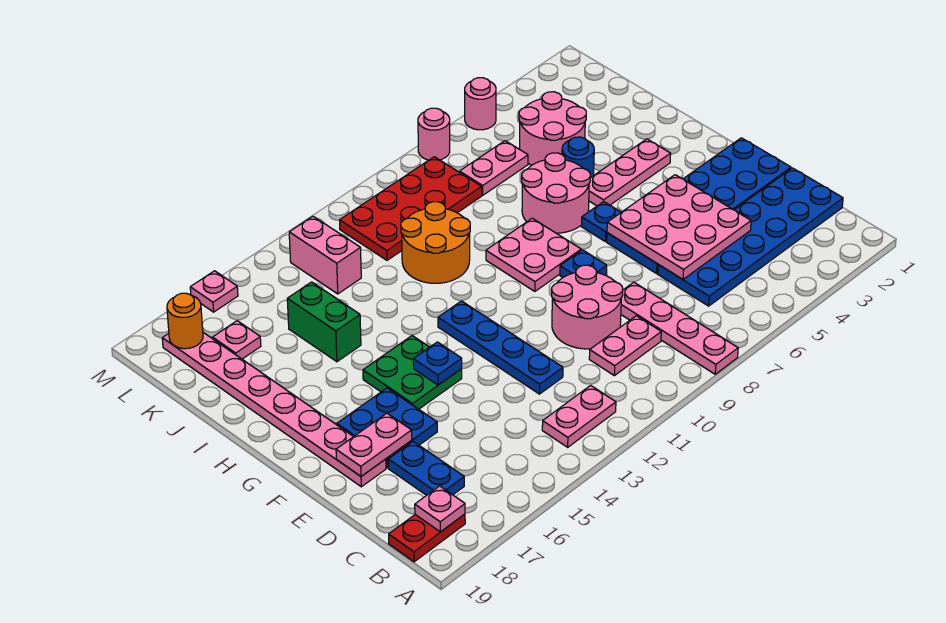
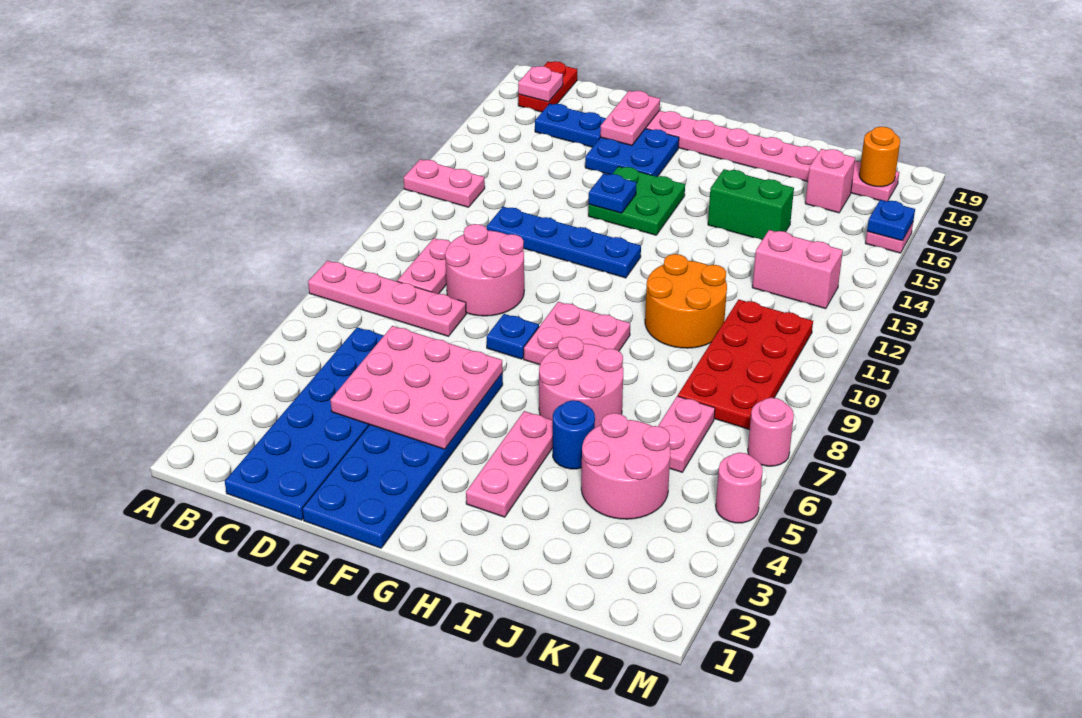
pink 1x2 plate [542,385,616,447] -> pink 1x2 plate turned to [403,159,485,207]
blue 1x1 plate [581,202,621,242] -> blue 1x1 plate moved to [867,200,915,241]
pink 1x1 plate [213,321,261,359] -> pink 1x1 brick [805,149,855,213]

